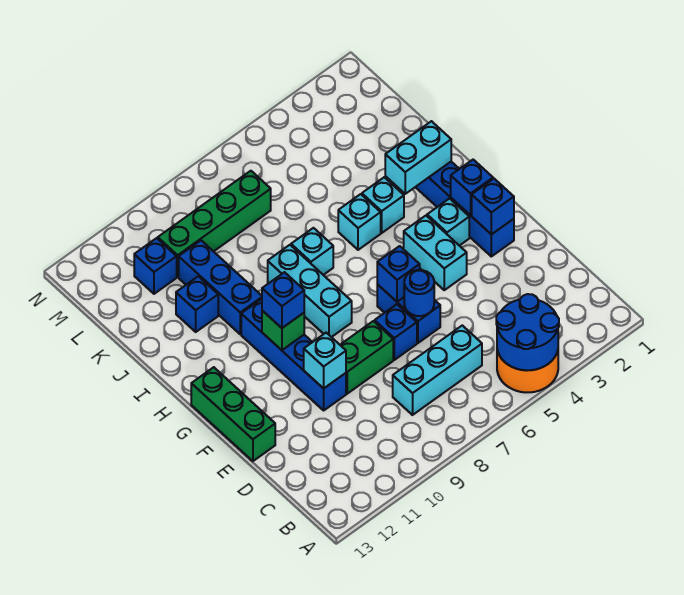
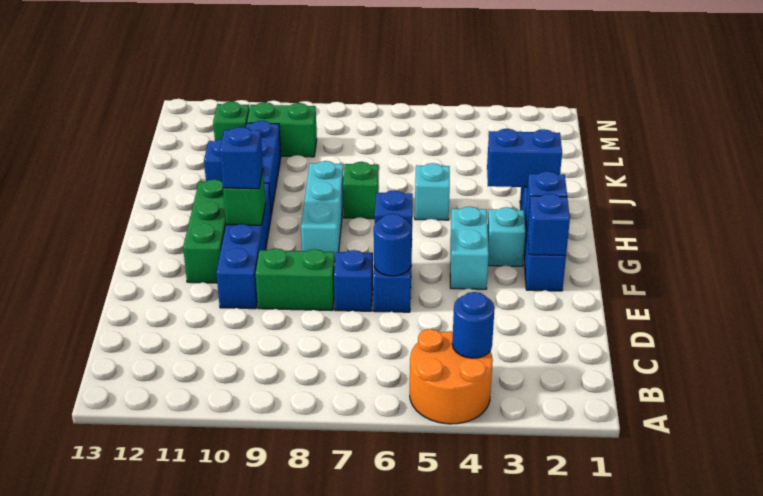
blue 2x2 round brick [496,294,559,370] -> blue 1x1 round brick [452,292,495,358]
cyan 1x3 brick [393,325,482,415] -> none
cyan 1x1 brick [304,333,346,389] -> none
green 1x3 brick [191,367,275,461] -> green 1x3 brick moved to [183,179,226,283]
cyan 1x2 brick [385,121,451,194] -> blue 1x2 brick [487,129,562,187]
cyan 1x1 brick [362,177,404,233] -> none
cyan 1x1 brick [291,228,333,275] -> green 1x1 brick [343,162,379,219]
green 1x4 brick [158,171,271,277] -> green 1x2 brick [247,102,317,157]
blue 1x1 brick [134,238,177,294] -> green 1x1 brick [213,102,249,141]

